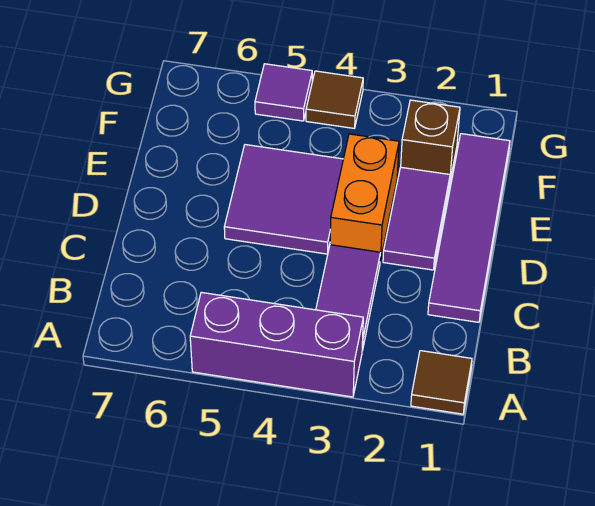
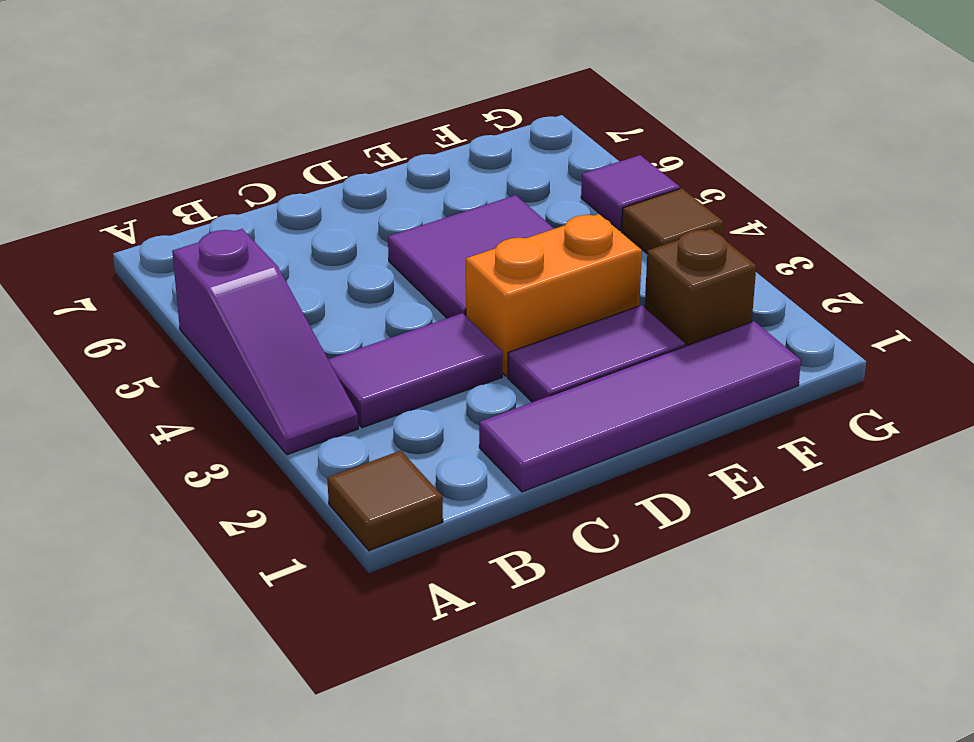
purple 1x3 brick [190,292,363,397] -> purple 1x3 slope [172,229,358,455]

